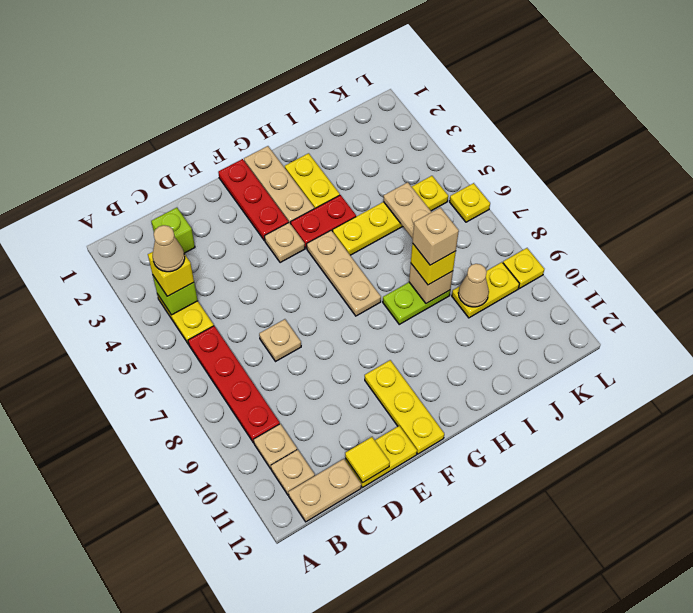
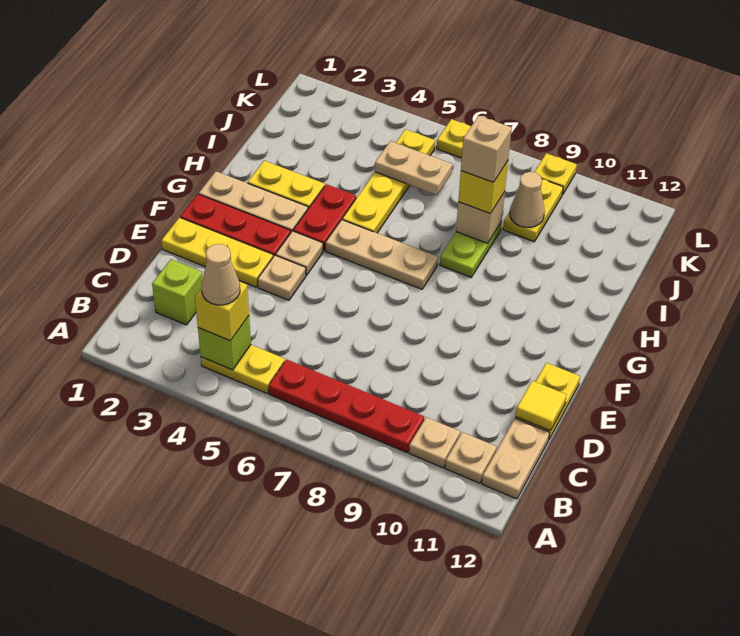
tan 1x1 plate [259,319,301,362] -> tan 1x1 plate moved to [258,255,306,300]
yellow 1x3 plate [365,360,444,454] -> yellow 1x3 plate moved to [161,218,273,287]

